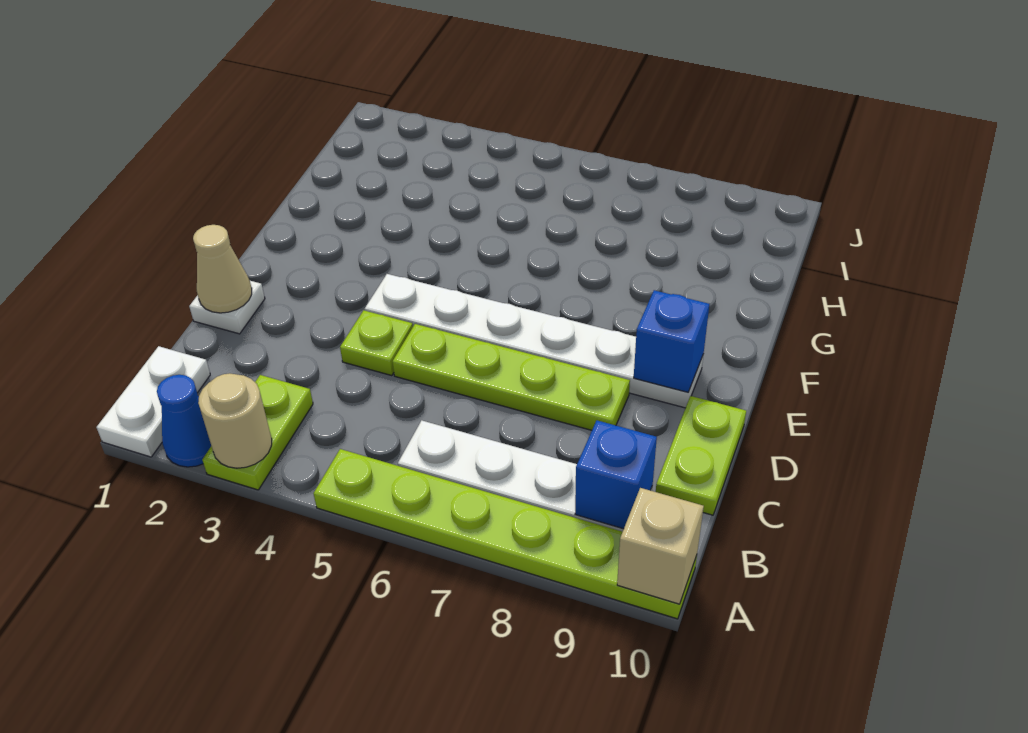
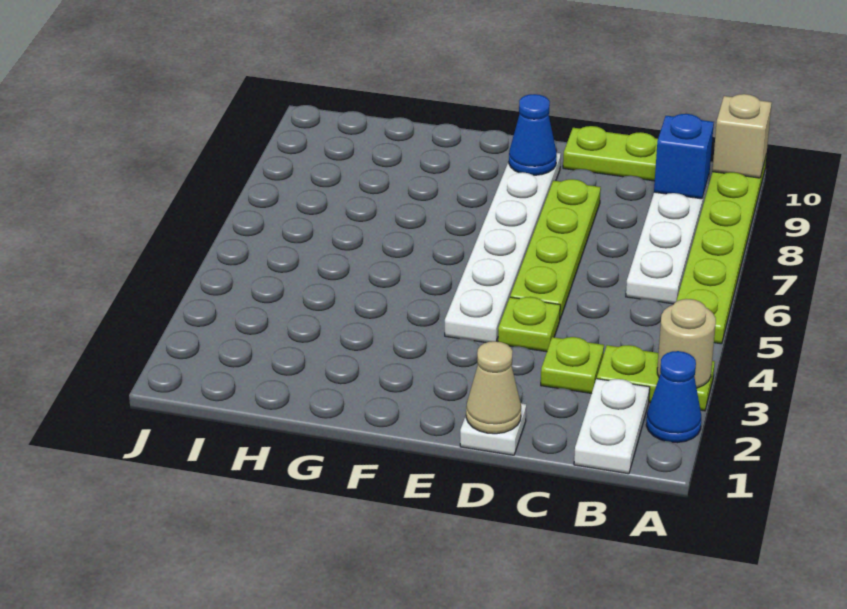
white 1x2 plate [97,346,210,457] -> white 1x2 plate turned to [574,379,650,474]
none -> lime 1x1 plate [541,337,604,394]
blue 1x1 brick [634,290,709,392] -> blue 1x1 cone [509,94,557,175]

